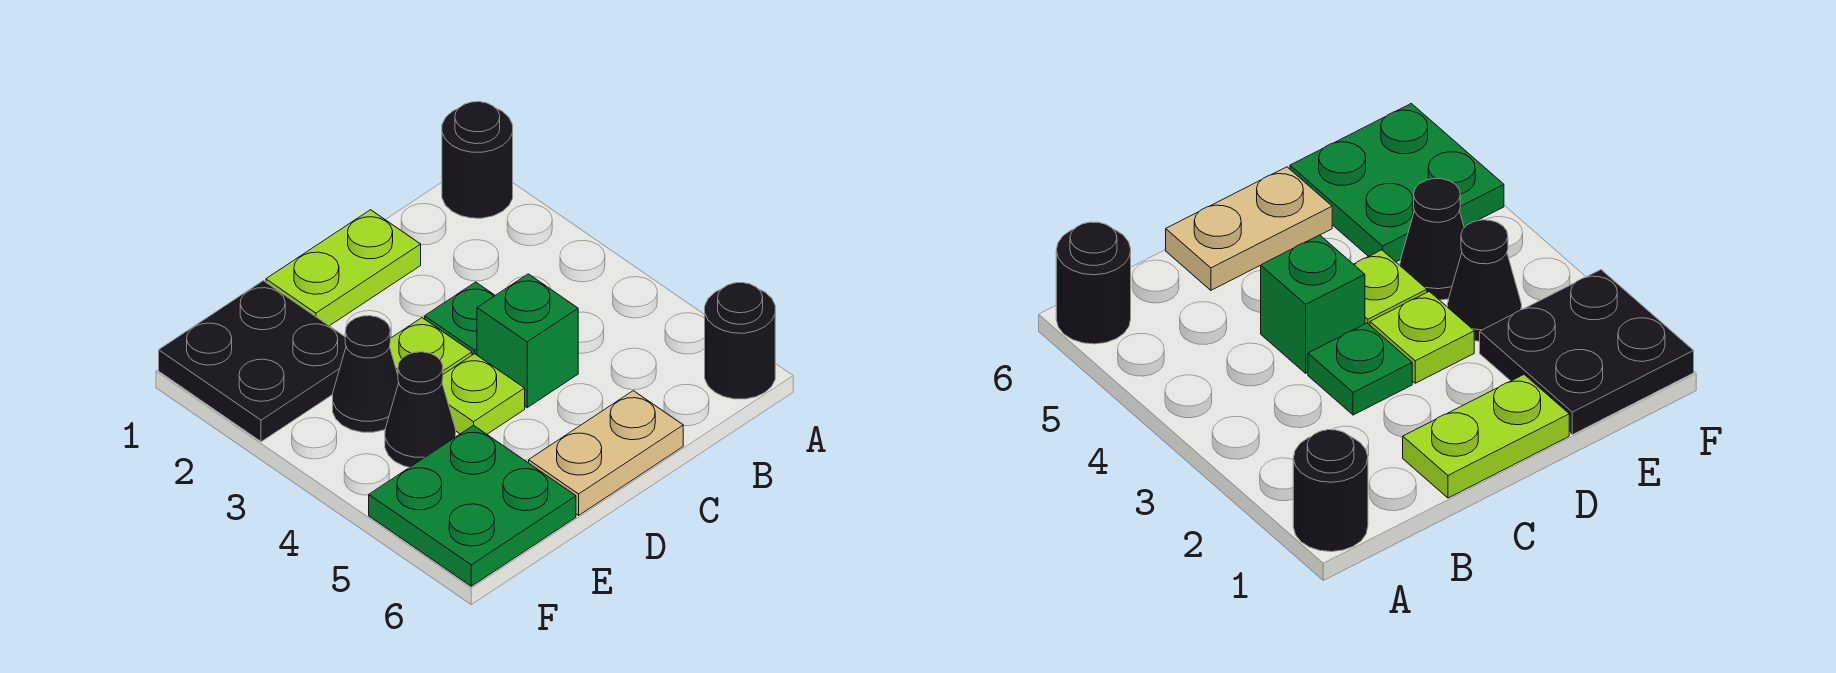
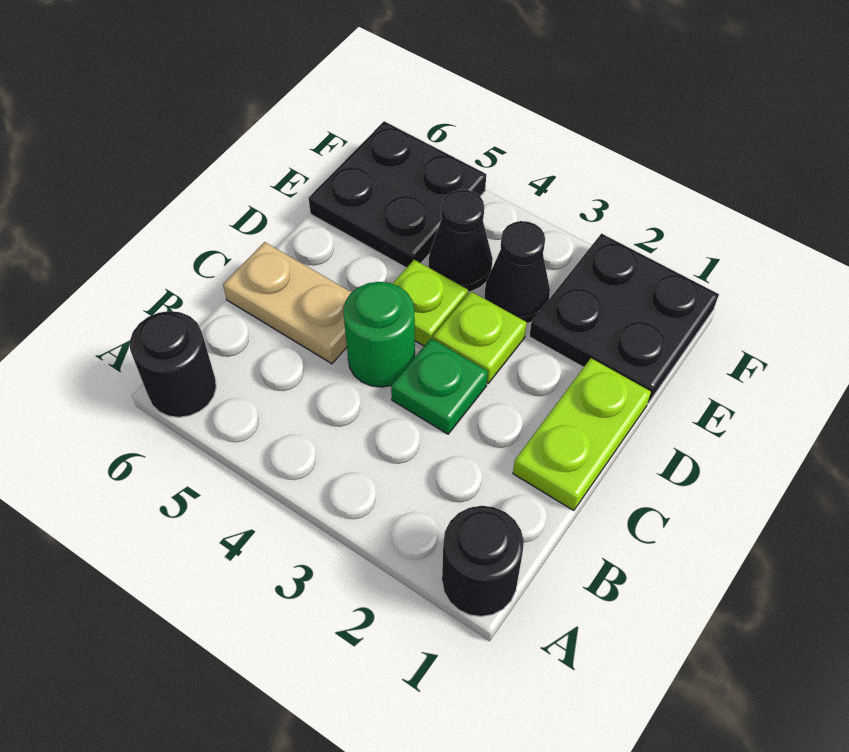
green 1x1 brick [477,274,578,408] -> green 1x1 round brick [343,282,415,387]
tan 1x2 plate [529,391,683,515] -> tan 1x2 plate turned to [223,242,352,364]
green 2x2 plate [369,425,576,586] -> black 2x2 plate [309,121,486,268]

